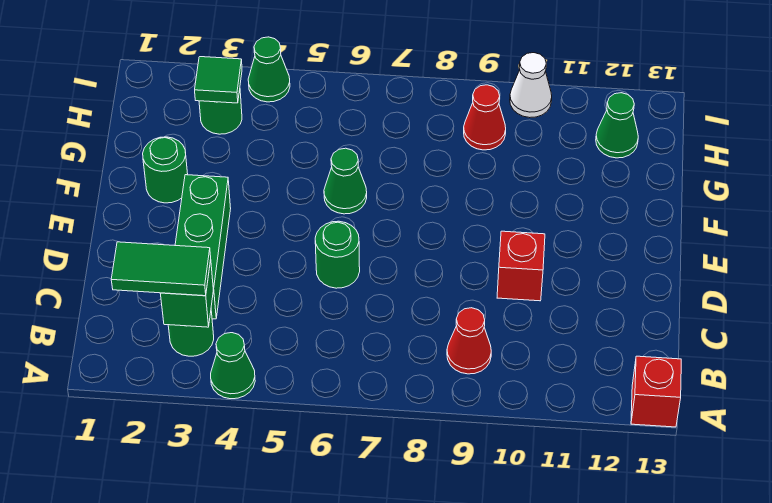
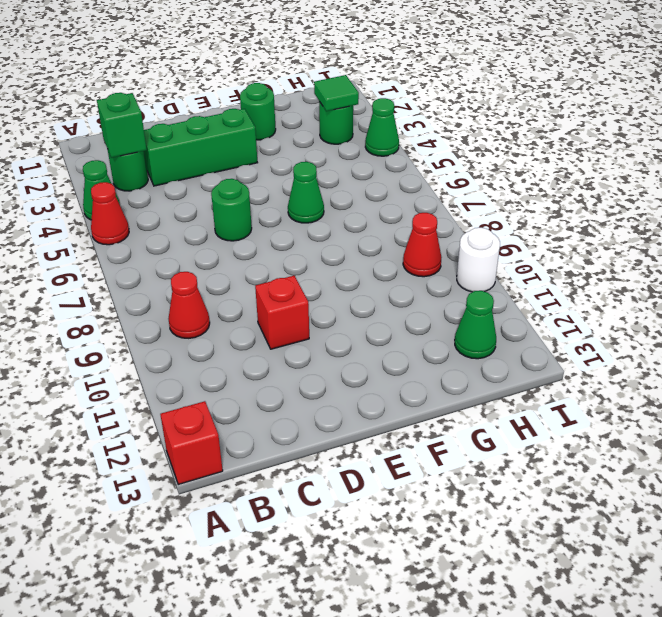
none -> red 1x1 cone [91,182,129,245]
green 1x2 tile [111,242,211,296] -> none
white 1x1 cone [510,53,552,118] -> white 1x1 round brick [457,228,500,292]

